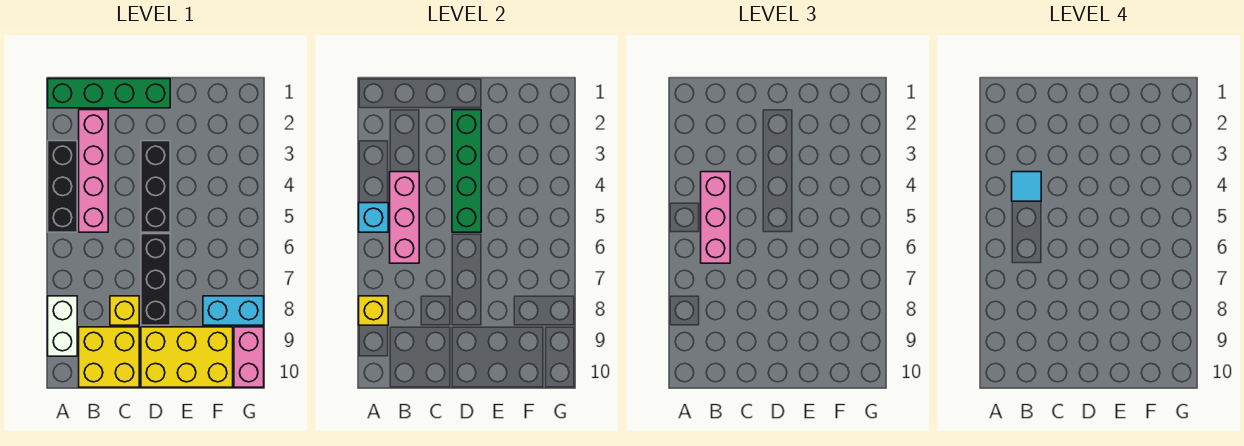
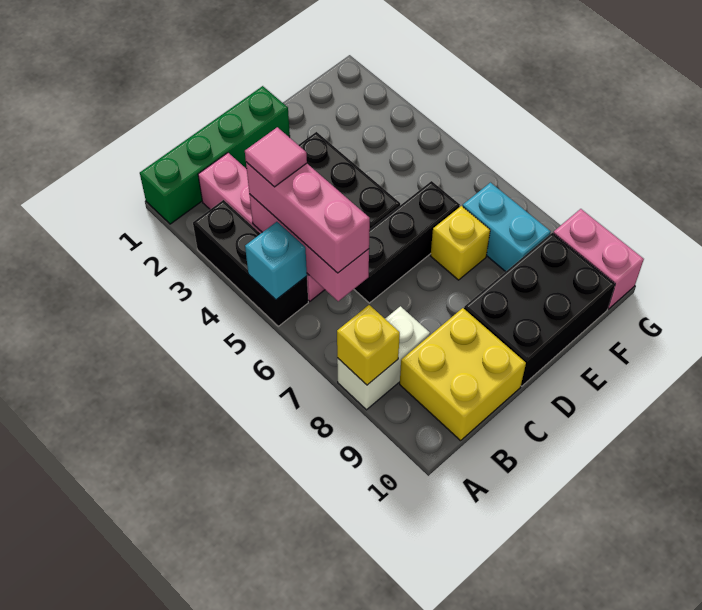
white 1x2 brick [48,296,77,356] -> white 1x2 brick turned to [337,306,430,410]
cyan 1x1 tile [1012,172,1041,201] -> pink 1x1 tile [245,127,307,187]
yellow 1x1 brick [110,296,139,325] -> yellow 1x1 brick moved to [431,206,490,280]
green 1x4 brick [452,110,481,232] -> none
black 1x3 brick [141,234,170,325] -> black 1x3 brick turned to [354,181,460,303]
yellow 2x3 brick [141,327,233,387] -> black 2x3 brick [464,233,615,386]
cyan 1x2 brick [203,296,264,325] -> cyan 1x2 brick turned to [463,183,551,272]

